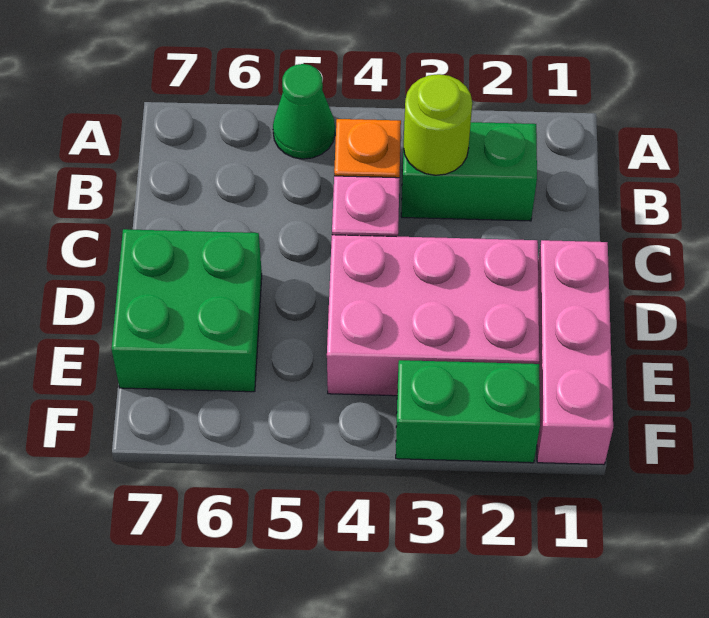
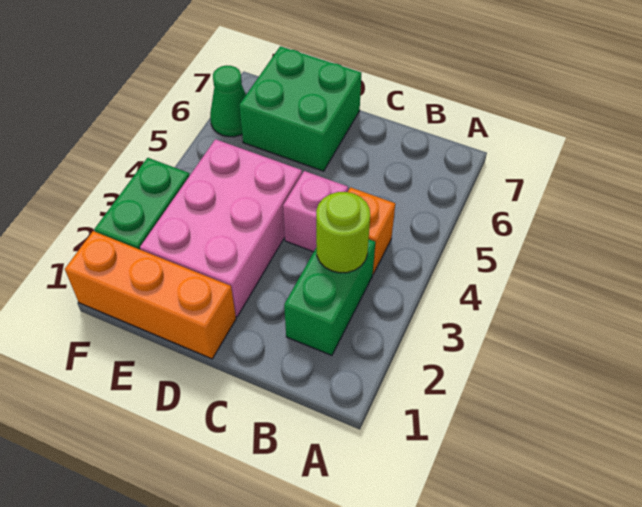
green 1x1 cone [273,64,335,159] -> green 1x1 cone moved to [210,65,246,137]
pink 1x3 brick [537,240,613,465] -> orange 1x3 brick [65,231,236,359]

